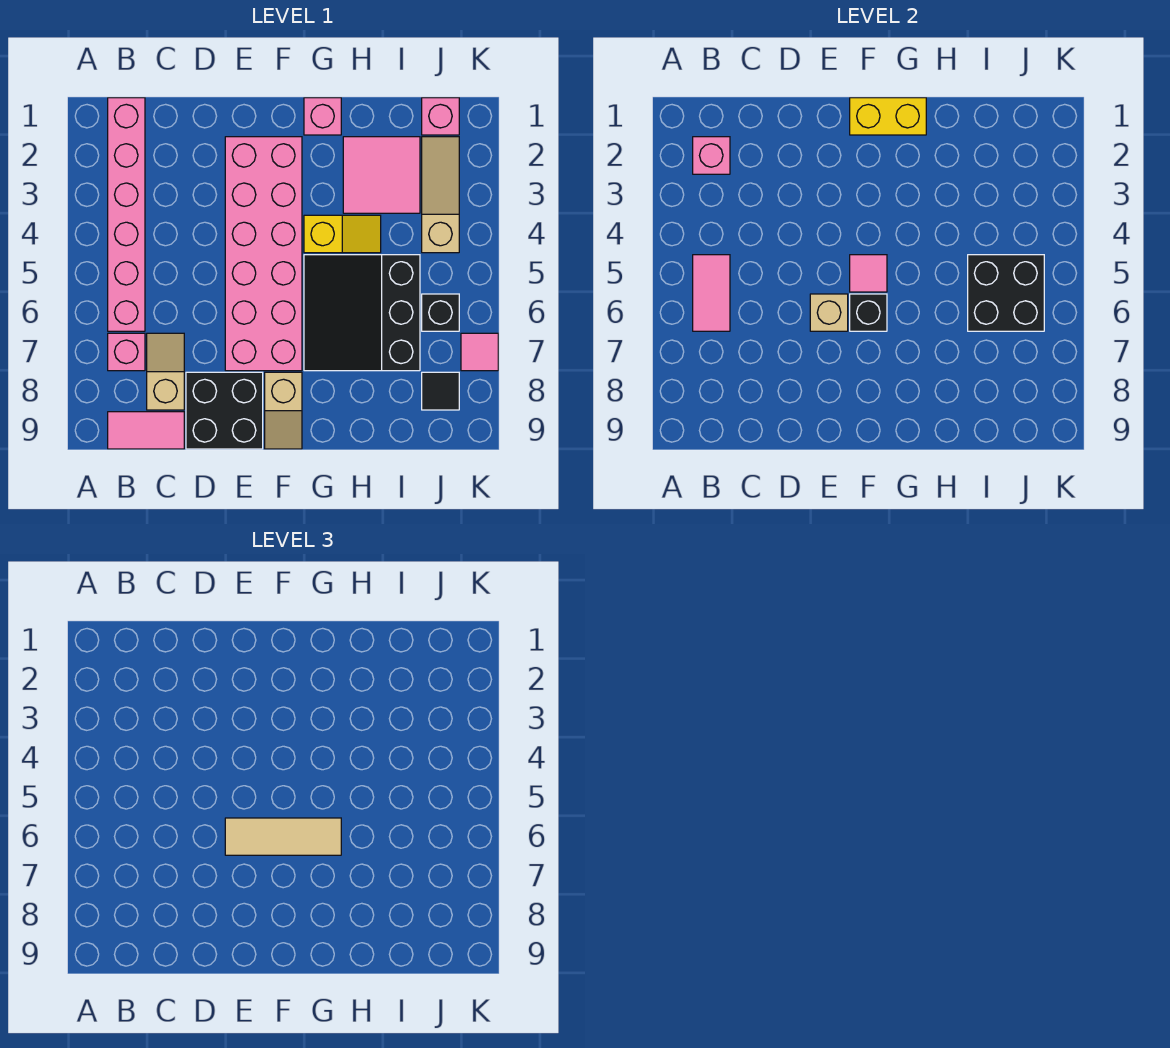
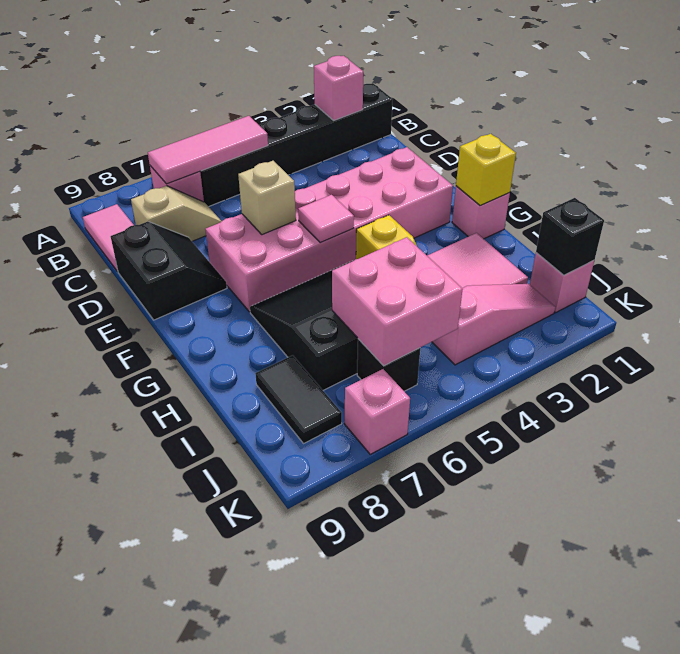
pink 1x6 brick [108,98,145,331] -> black 1x6 brick [200,83,393,207]
pink 1x2 tile [693,255,730,331] -> pink 1x3 tile [148,116,268,184]
black 2x2 brick [186,372,263,449] -> black 2x2 slope [111,222,227,320]
tan 1x3 tile [225,818,341,855] -> none
yellow 1x2 brick [850,98,926,135] -> yellow 1x1 brick [456,134,516,205]
black 1x1 brick [850,294,887,331] -> black 1x1 brick moved to [536,198,604,275]
tan 1x2 slope [265,372,302,449] -> none
black 2x2 brick [968,255,1044,331] -> pink 2x2 brick [332,237,463,366]
tan 1x3 slope [422,137,459,253] -> pink 1x3 slope [432,284,555,365]
black 1x1 tile [422,372,459,410] -> black 1x2 tile [255,355,342,443]
pink 1x1 tile [461,333,498,371] -> pink 1x1 brick [345,369,410,454]

